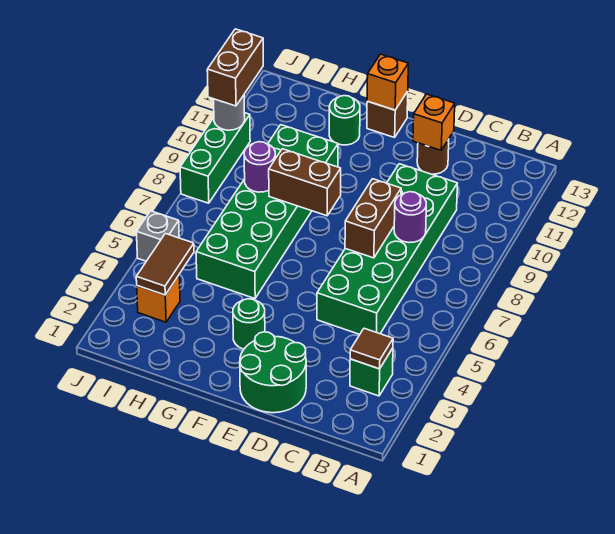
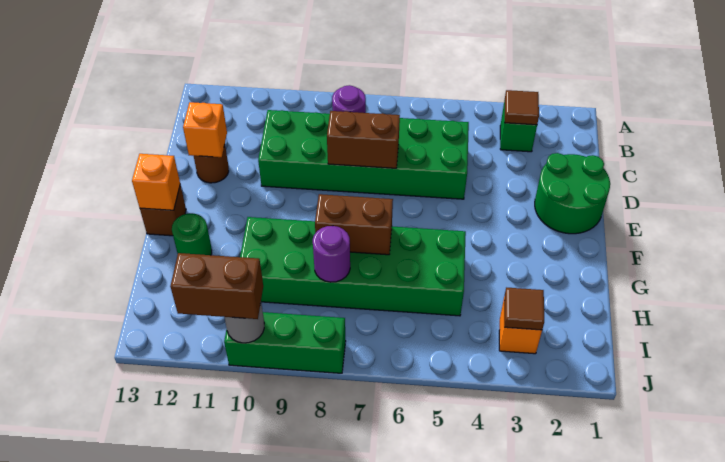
green 1x1 round brick [233,299,265,349] -> none
brown 1x2 brick [269,149,341,216] -> brown 1x2 brick turned to [315,194,393,255]
brown 1x2 tile [136,234,194,295] -> brown 1x1 tile [504,288,544,330]
grey 1x1 brick [136,211,179,261] -> none

